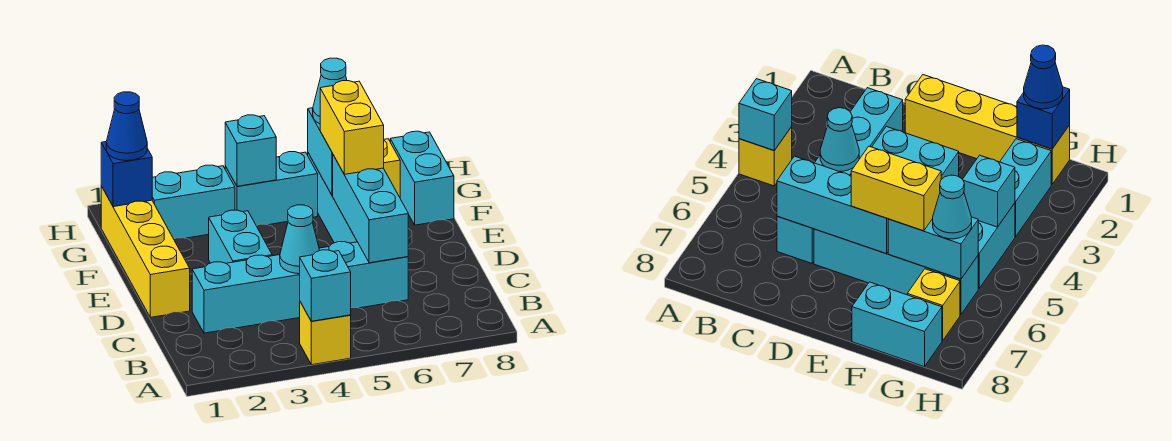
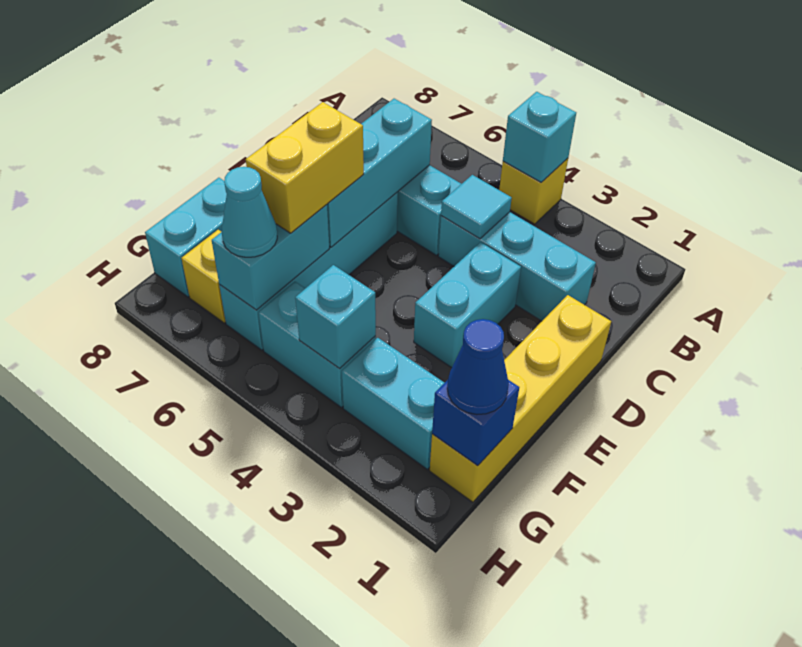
cyan 1x1 cone [280,205,320,274] -> cyan 1x1 tile [441,175,512,239]

